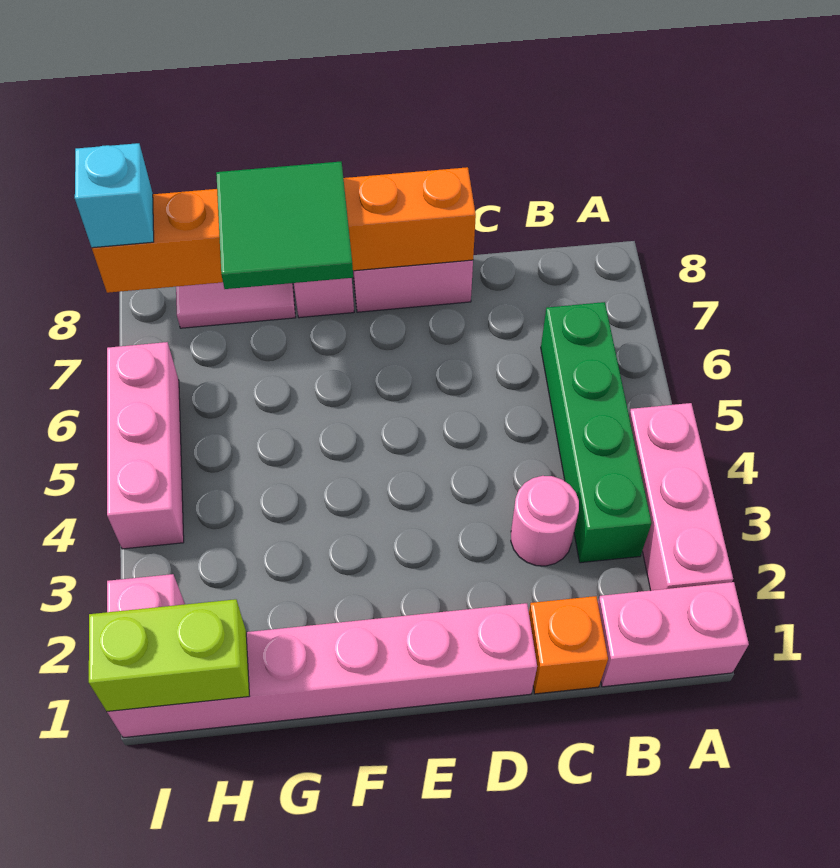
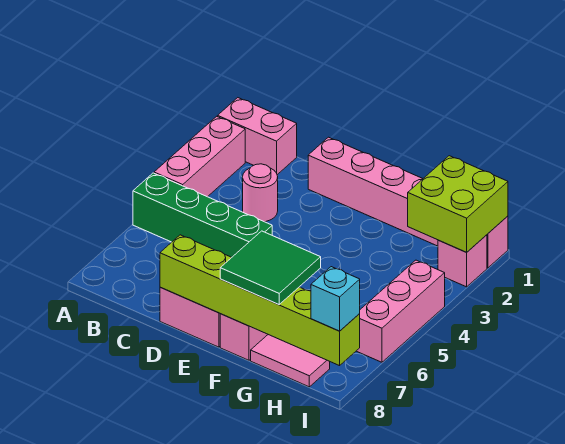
green 1x4 brick [541,302,651,563] -> green 1x4 brick turned to [133,173,272,257]
orange 1x1 brick [529,596,608,694] -> none
orange 1x6 brick [92,167,476,293] -> lime 1x6 brick [160,235,360,366]
lime 1x2 brick [89,599,250,711] -> lime 2x2 brick [408,156,508,252]

